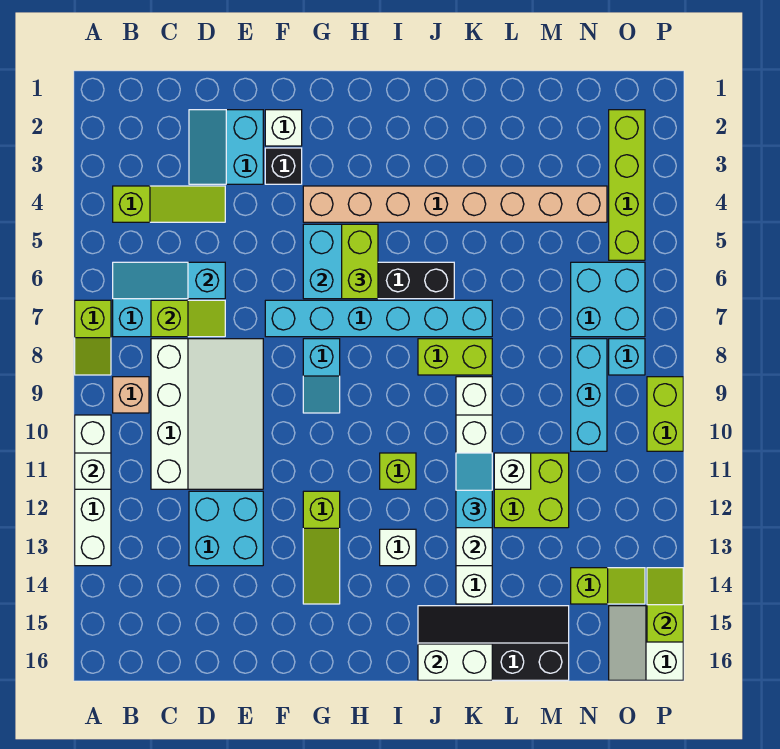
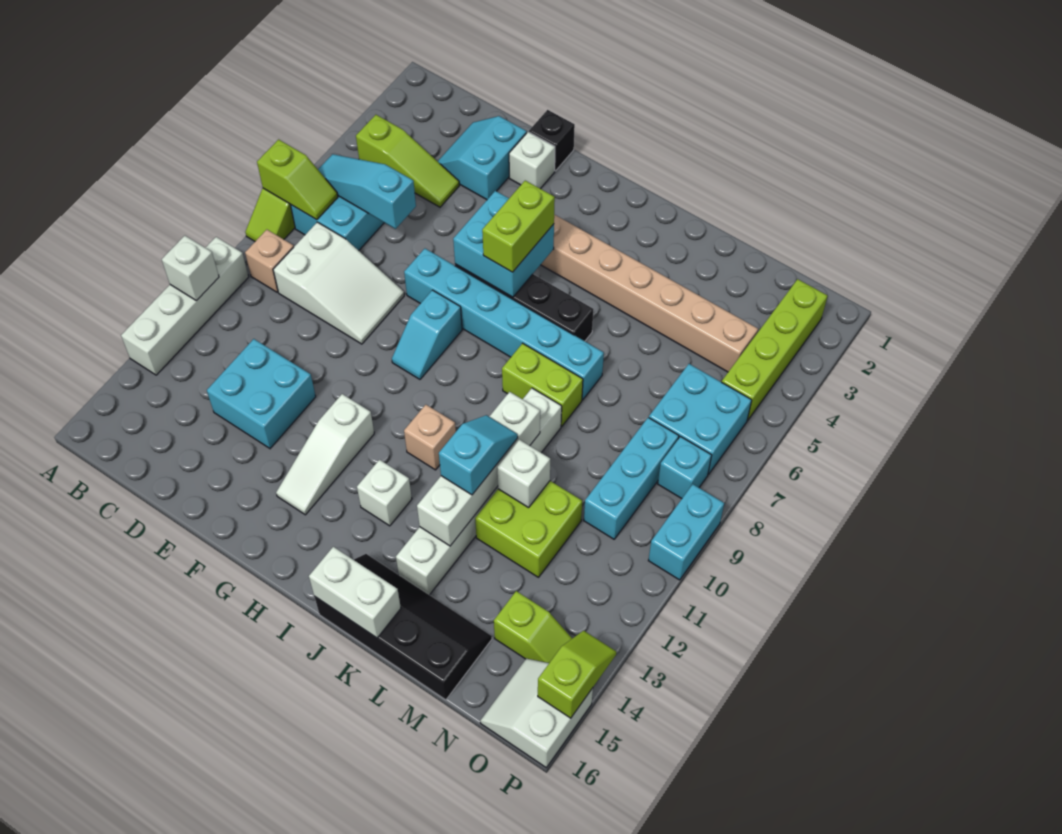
lime 1x2 slope [151,300,225,337] -> lime 1x2 slope moved to [257,140,338,220]
white 3x4 slope [151,339,263,489] -> white 2x3 slope [273,222,404,344]
black 1x1 brick [265,148,302,184] -> black 1x1 brick moved to [529,110,575,171]
lime 1x3 slope [303,491,340,604] -> white 1x3 slope [276,394,374,515]
lime 1x1 brick [380,453,416,489] -> tan 1x1 brick [404,405,456,470]
lime 1x2 brick [647,377,683,451] -> cyan 1x2 brick [648,484,724,580]

